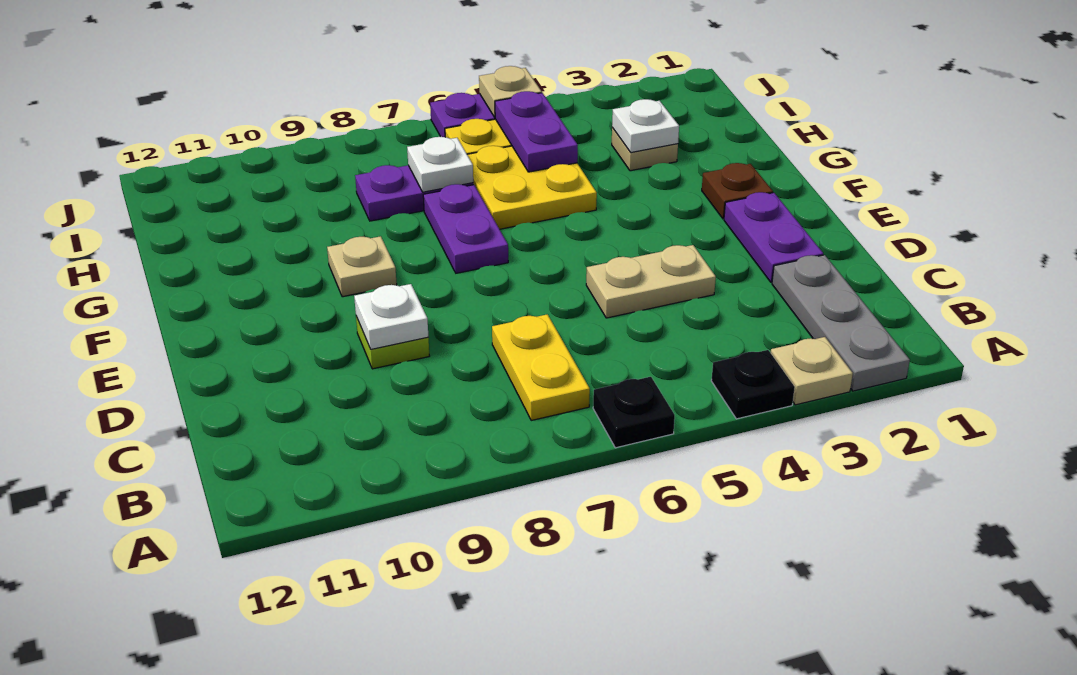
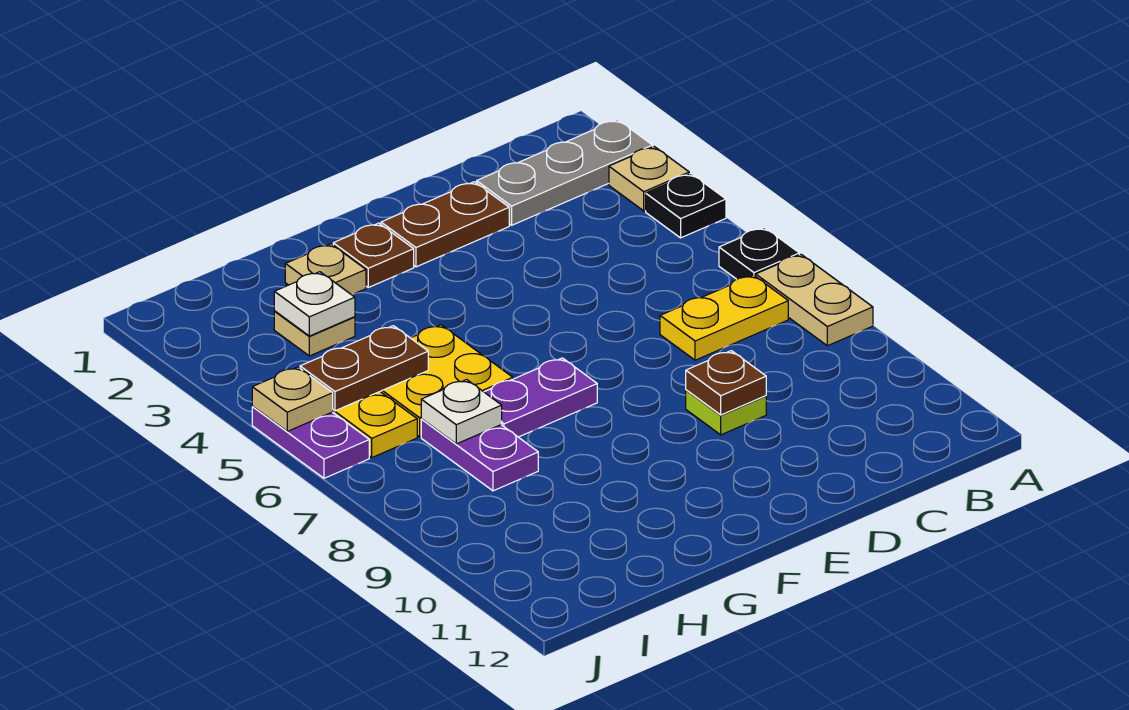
purple 1x2 plate [724,192,823,282] -> brown 1x2 plate [381,182,509,267]
tan 1x2 plate [586,245,716,318] -> tan 1x2 plate moved to [756,255,873,346]
white 1x1 plate [354,284,428,349] -> brown 1x1 plate [686,351,766,415]
tan 1x1 plate [327,236,397,297] -> tan 1x1 plate moved to [285,244,366,295]
purple 1x2 plate [495,91,578,172] -> brown 1x2 plate [300,326,428,411]

